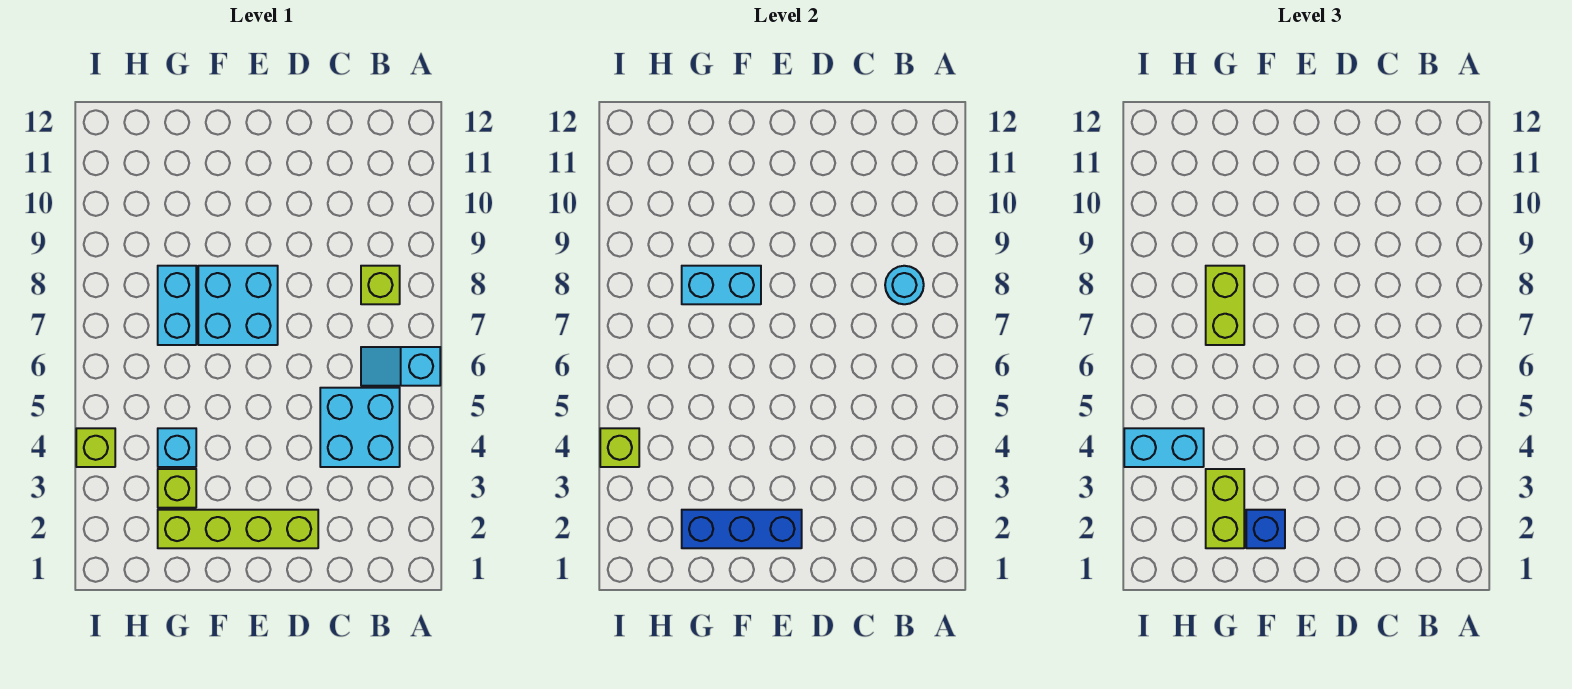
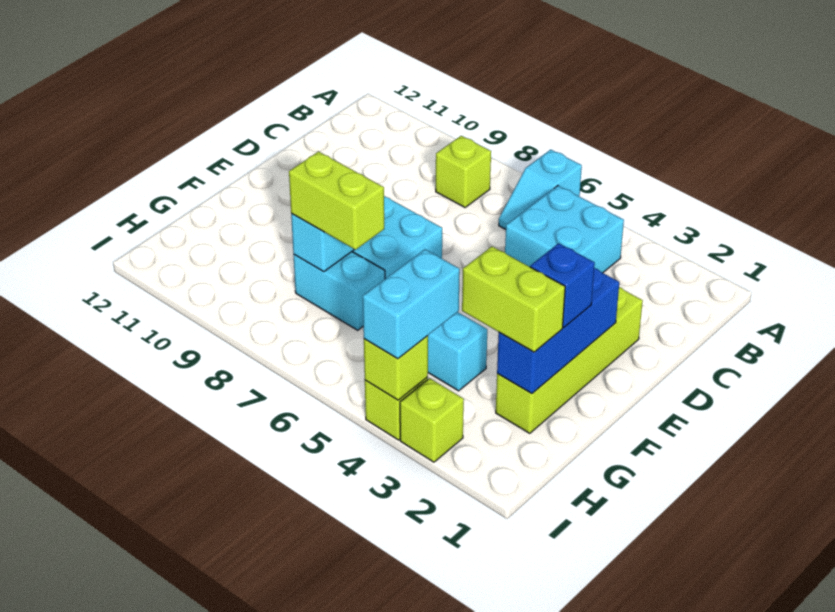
cyan 1x1 round brick [885,266,924,304] -> none
lime 1x1 brick [158,469,196,508] -> lime 1x1 brick moved to [400,378,464,462]

